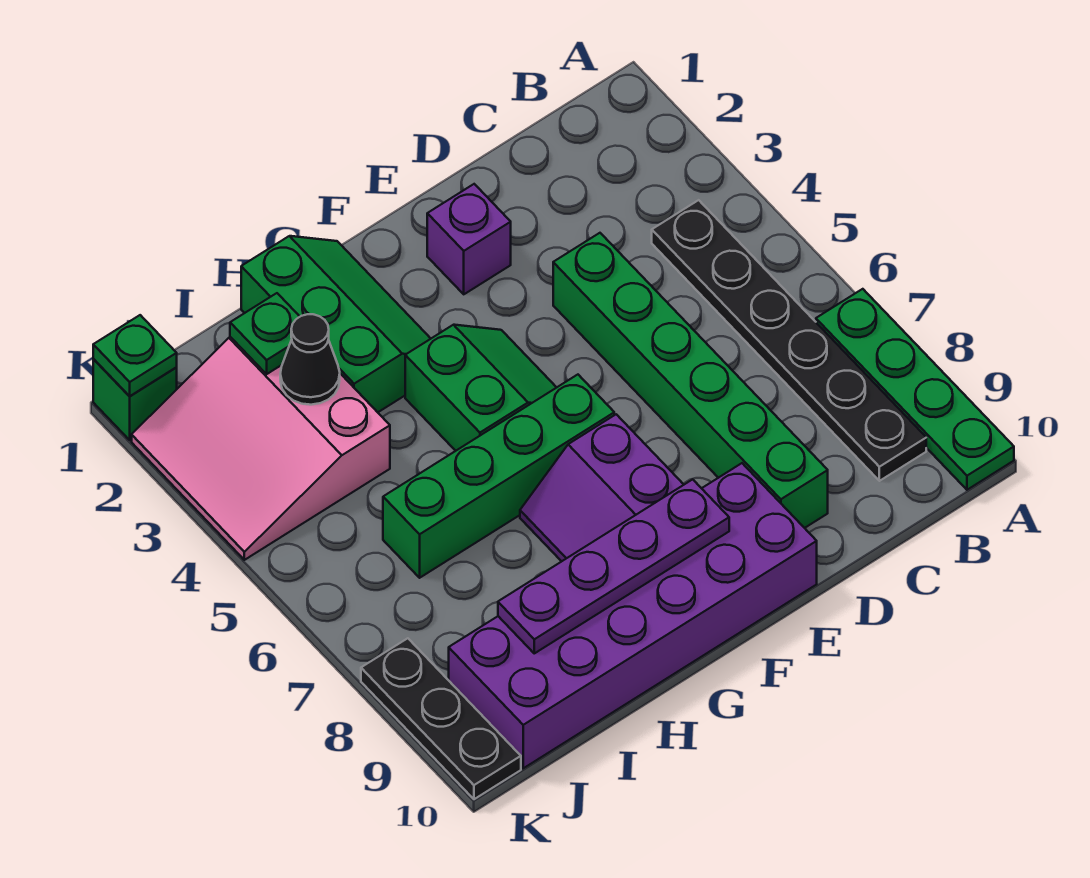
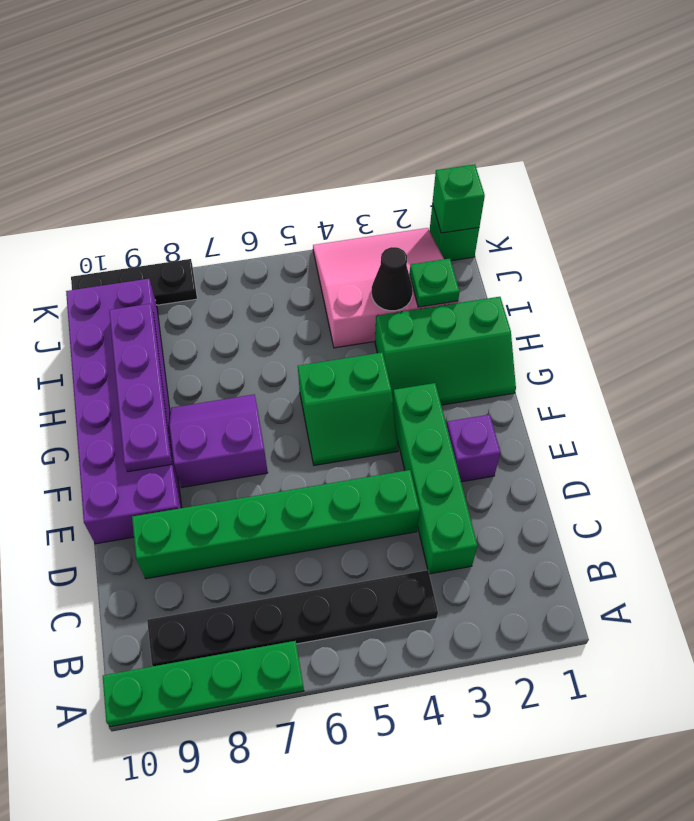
green 1x4 brick [383,375,614,578] -> green 1x4 brick moved to [393,383,477,574]
green 1x1 plate [93,315,177,396] -> green 1x1 brick [433,164,485,233]

